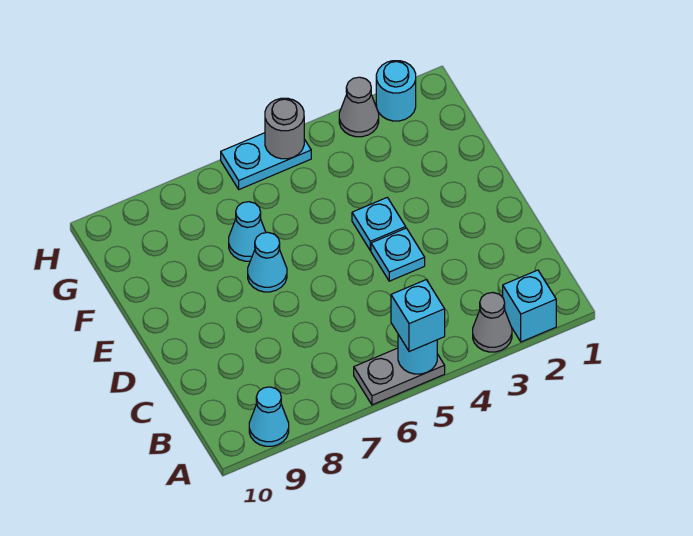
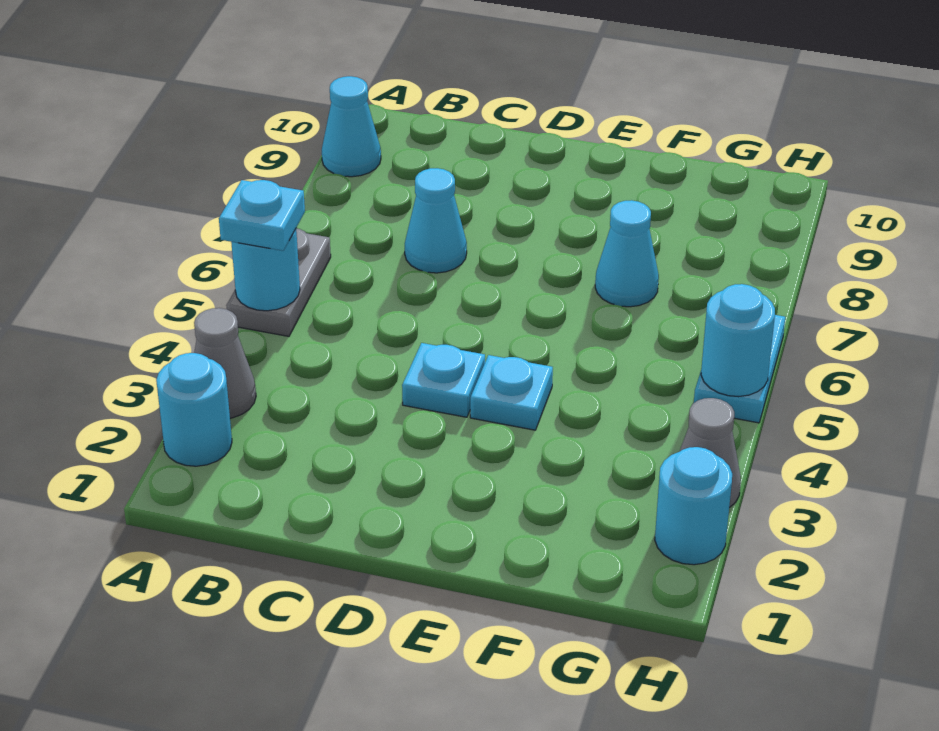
cyan 1x1 brick [503,270,556,342] -> cyan 1x1 round brick [156,353,232,466]
cyan 1x1 brick [391,280,445,352] -> cyan 1x1 plate [219,180,305,251]
cyan 1x1 cone [248,232,287,292] -> cyan 1x1 cone moved to [405,168,467,273]
grey 1x1 round brick [265,98,304,159] -> cyan 1x1 round brick [701,284,775,397]

